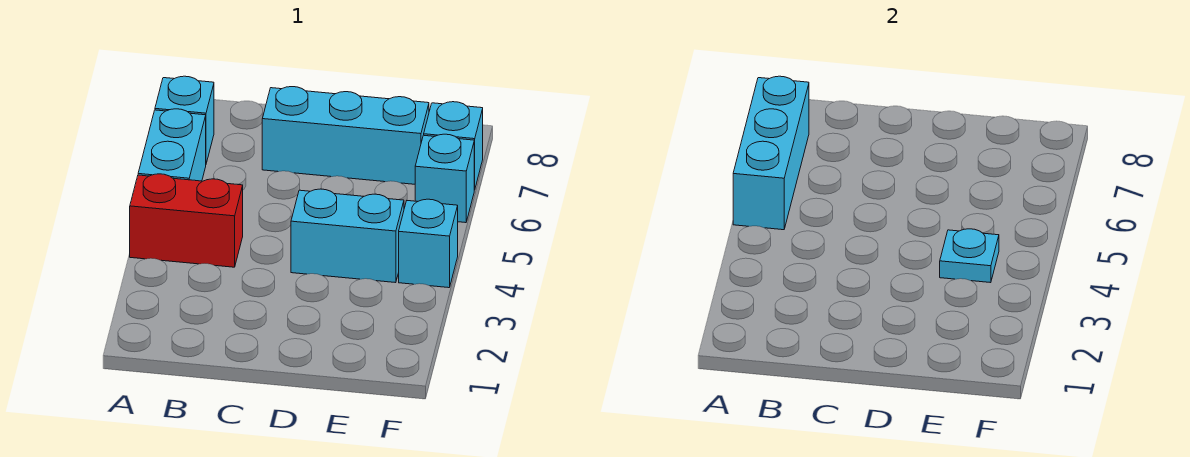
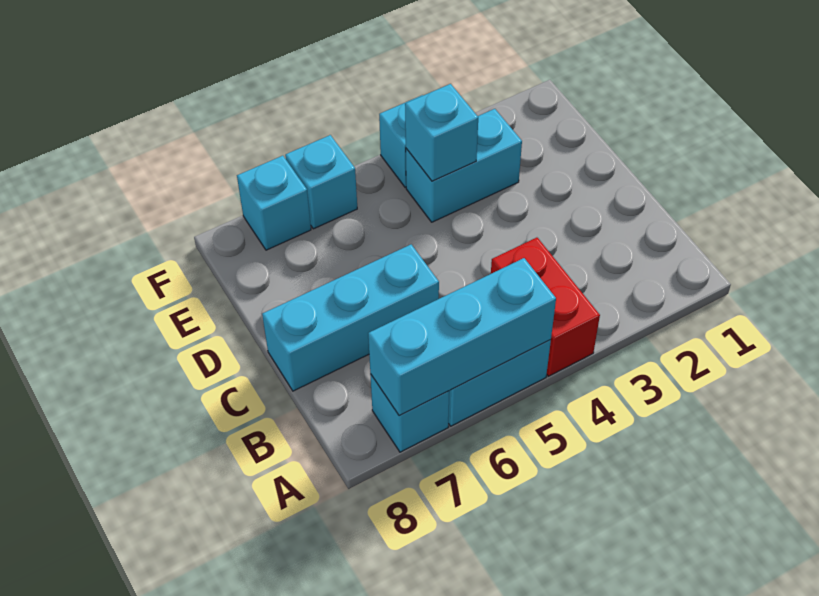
cyan 1x3 brick [262,87,429,184] -> cyan 1x3 brick turned to [262,245,439,391]
cyan 1x2 brick [291,189,404,283] -> cyan 1x2 brick turned to [406,109,522,222]
cyan 1x1 plate [940,229,999,283] -> cyan 1x1 brick [405,84,478,181]

